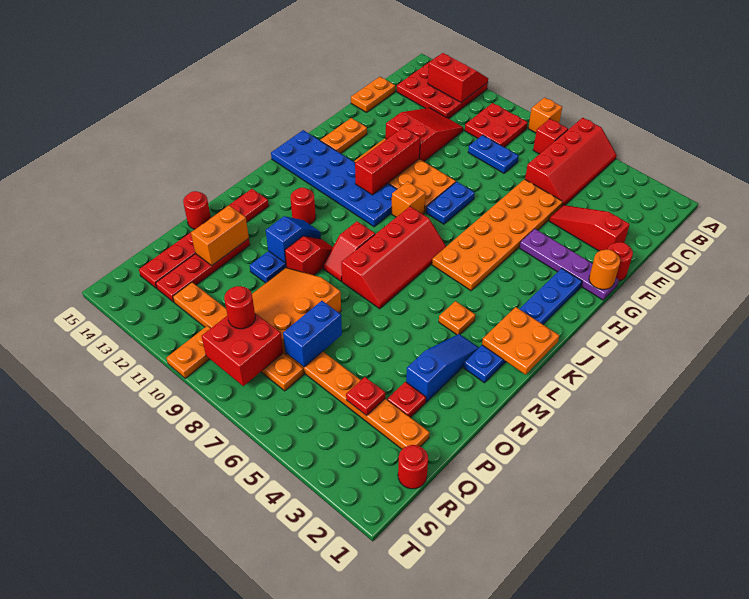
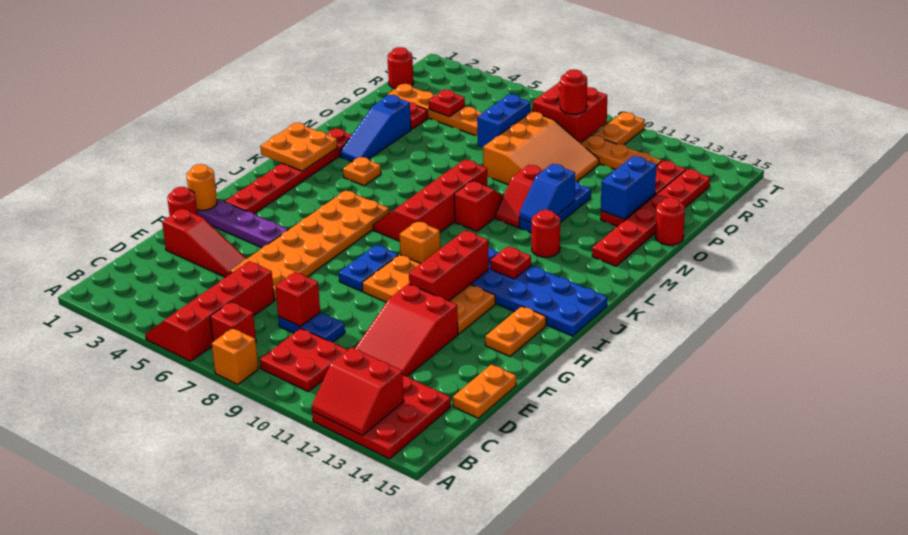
none -> red 1x1 brick [275,272,320,326]
blue 1x6 plate [464,268,582,383] -> red 1x6 plate [225,129,351,214]
none -> red 1x1 plate [491,246,531,279]
orange 1x2 brick [191,205,249,265] -> blue 1x2 brick [601,156,656,219]

